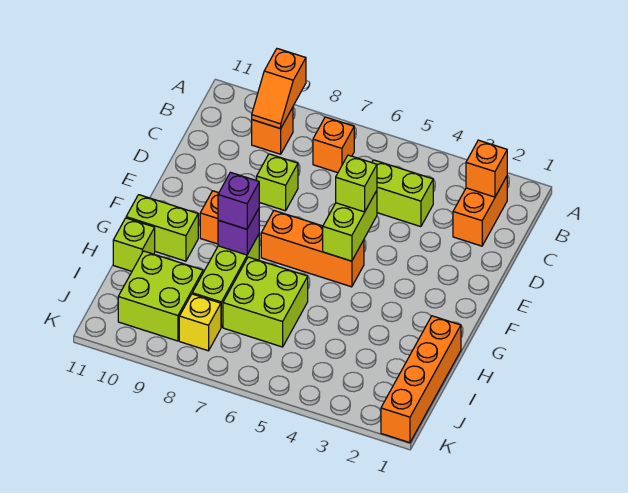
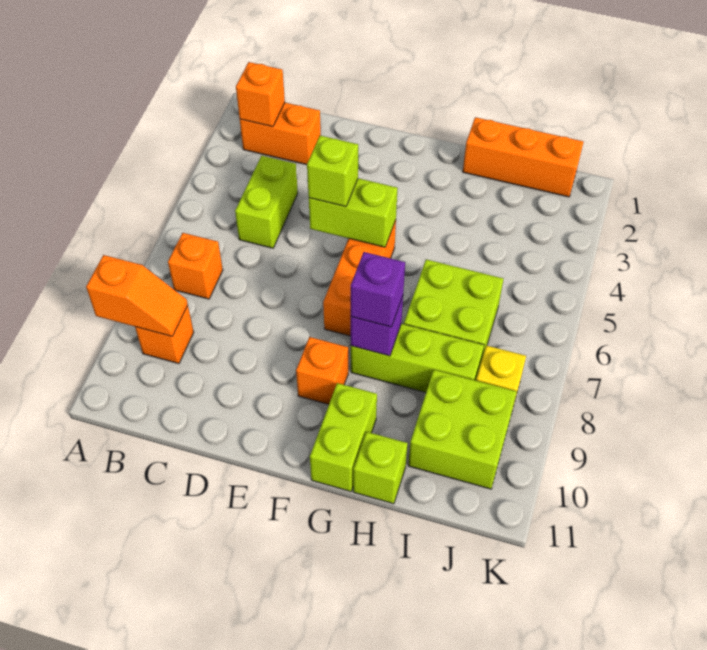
lime 1x1 brick [257,154,298,211] -> none
orange 1x4 brick [381,316,461,443] -> orange 1x3 brick [463,117,583,197]

